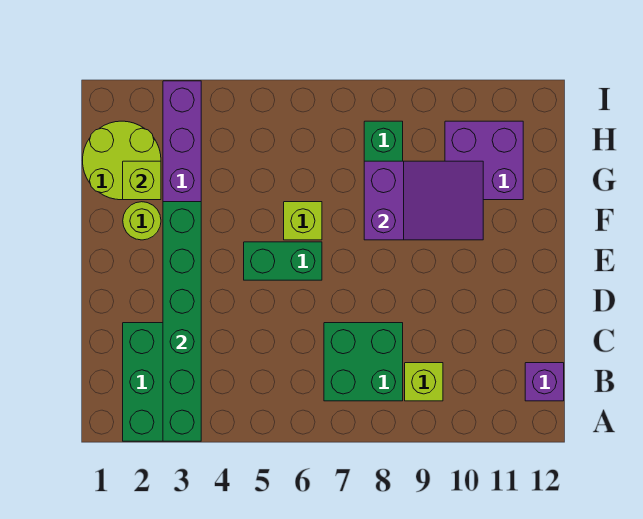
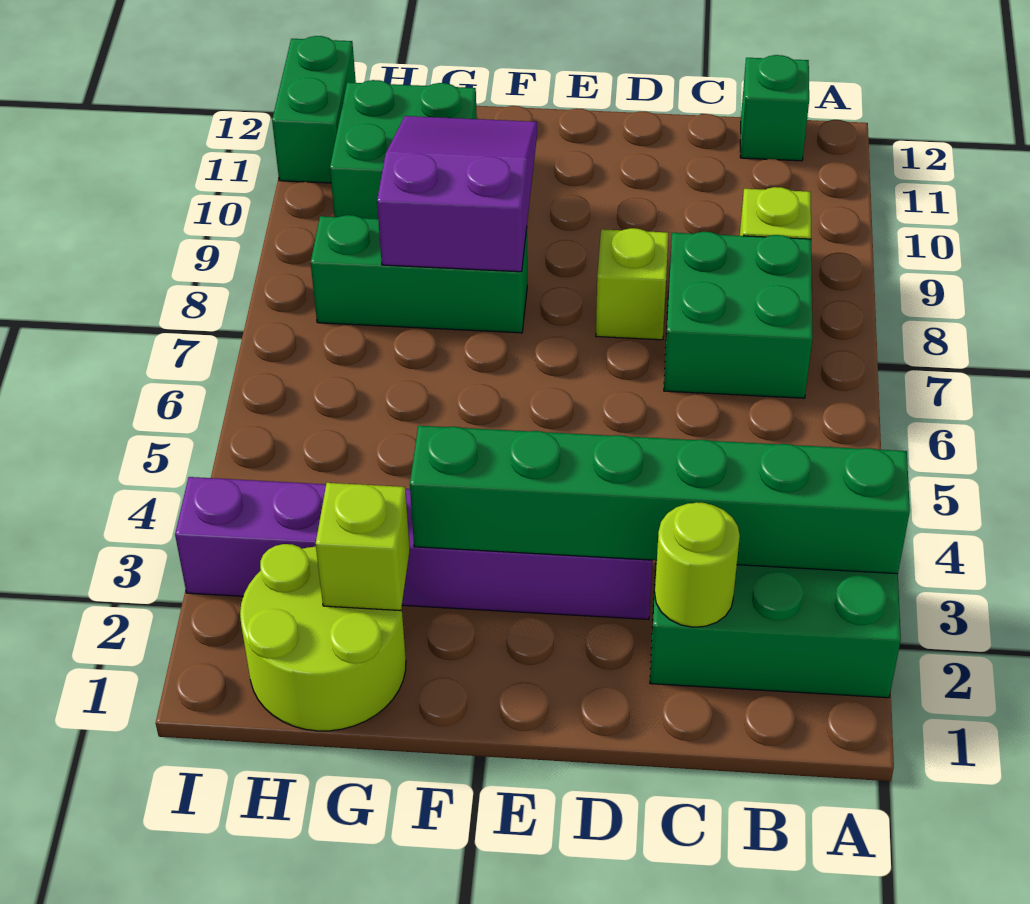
purple 1x1 brick [525,363,564,401] -> green 1x1 brick [740,55,809,161]
green 1x2 brick [244,242,322,280] -> green 1x2 brick moved to [272,36,356,183]
lime 1x1 round brick [123,202,161,240] -> lime 1x1 round brick moved to [655,502,740,627]
lime 1x1 brick [284,202,322,240] -> lime 1x1 brick moved to [596,228,668,340]
purple 2x2 brick [445,121,523,200] -> green 2x2 brick [330,80,477,219]

